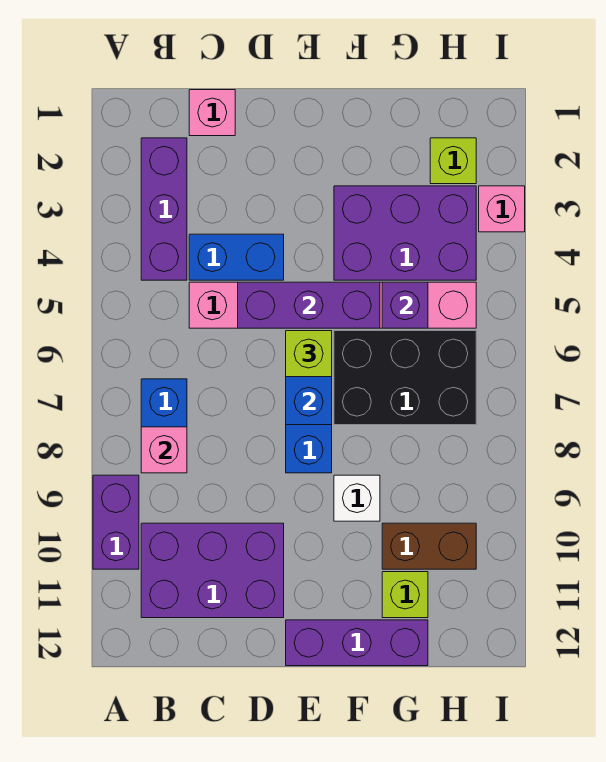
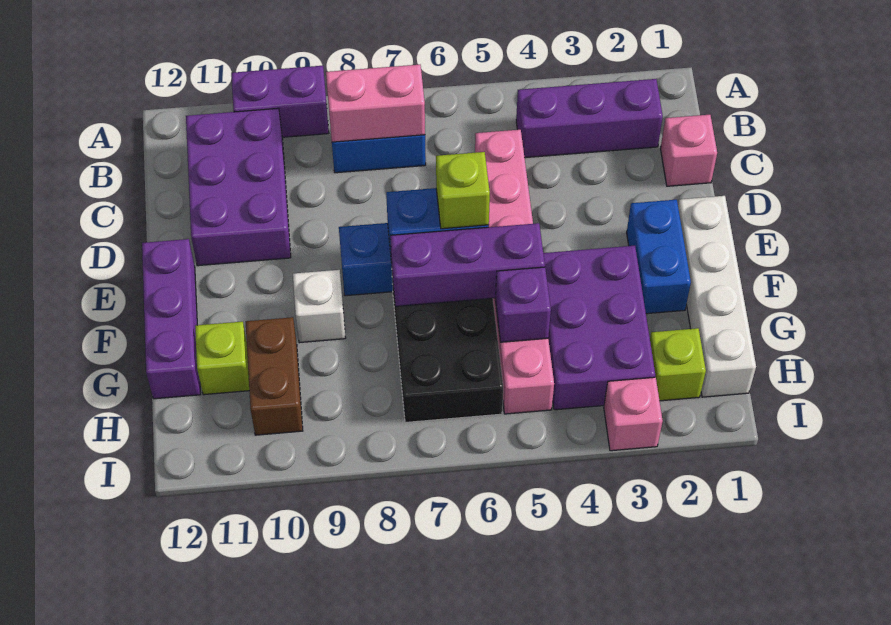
pink 1x1 brick [141,427,187,473] -> pink 1x2 brick [326,65,425,142]
blue 1x2 brick [189,234,284,280] -> blue 1x2 brick moved to [627,200,691,314]
purple 1x3 brick [238,282,380,328] -> purple 1x3 brick turned to [390,223,545,306]
none -> white 1x4 brick [678,196,756,397]

